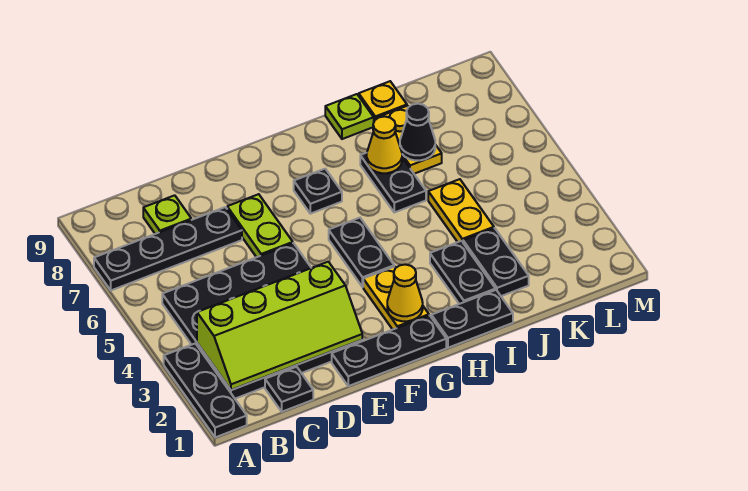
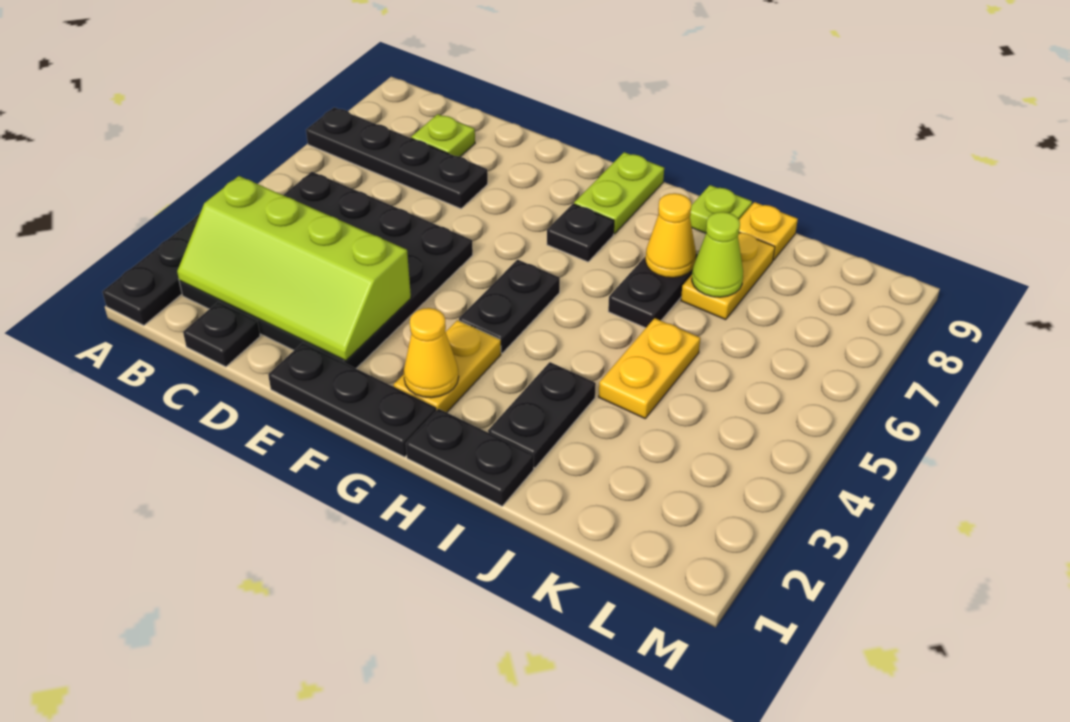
lime 1x2 plate [227,194,293,257] -> lime 1x2 plate moved to [574,152,664,234]
black 1x2 plate [463,228,529,296] -> none
black 1x1 cone [400,104,435,161] -> lime 1x1 cone [692,212,743,297]

